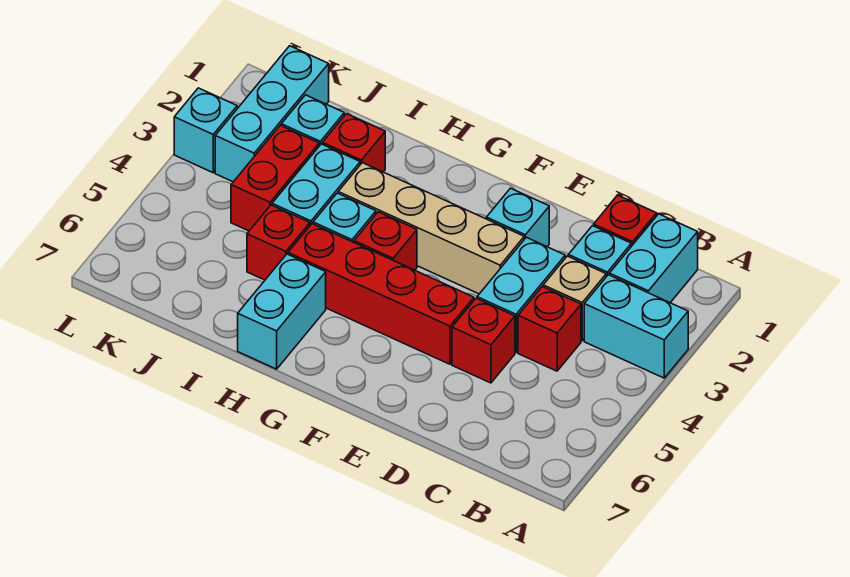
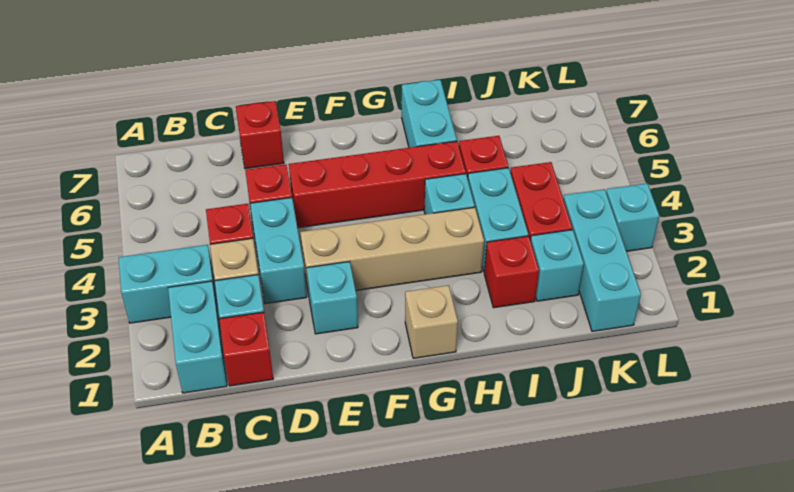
none -> tan 1x1 brick [405,285,458,358]
red 1x1 brick [354,212,417,270] -> red 1x1 brick moved to [236,101,284,169]

